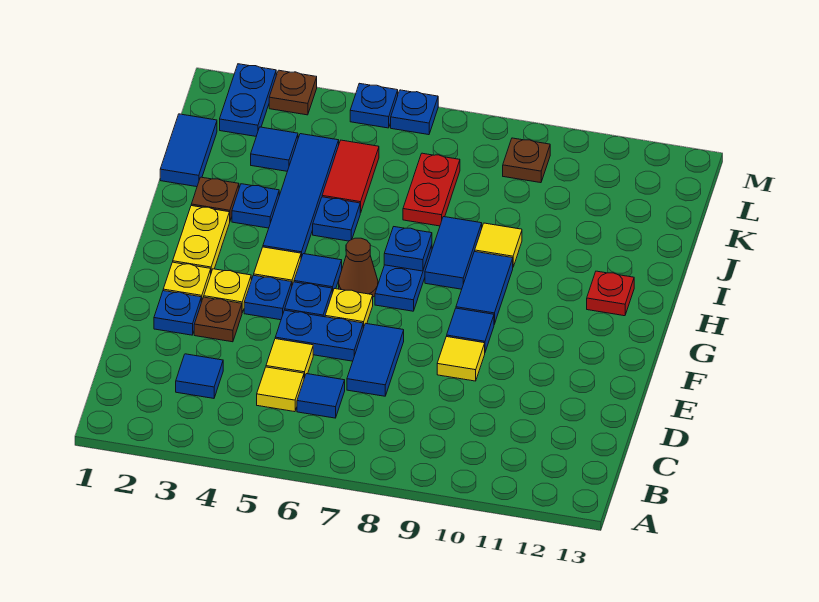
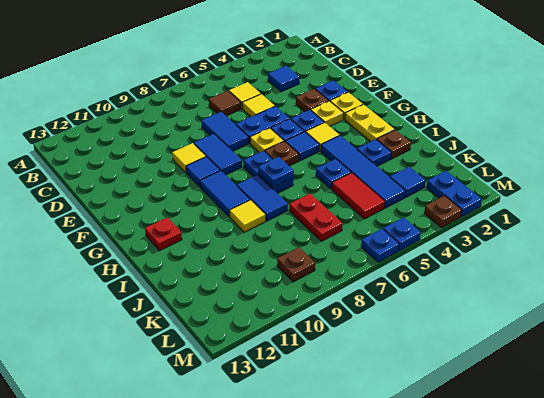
blue 1x1 tile [297,374,345,418] -> brown 1x1 tile [209,91,241,116]
brown 1x1 cone [339,238,378,297] -> brown 1x1 plate [265,141,299,166]
blue 1x2 tile [160,114,217,187] -> blue 1x2 tile moved to [194,134,242,175]

